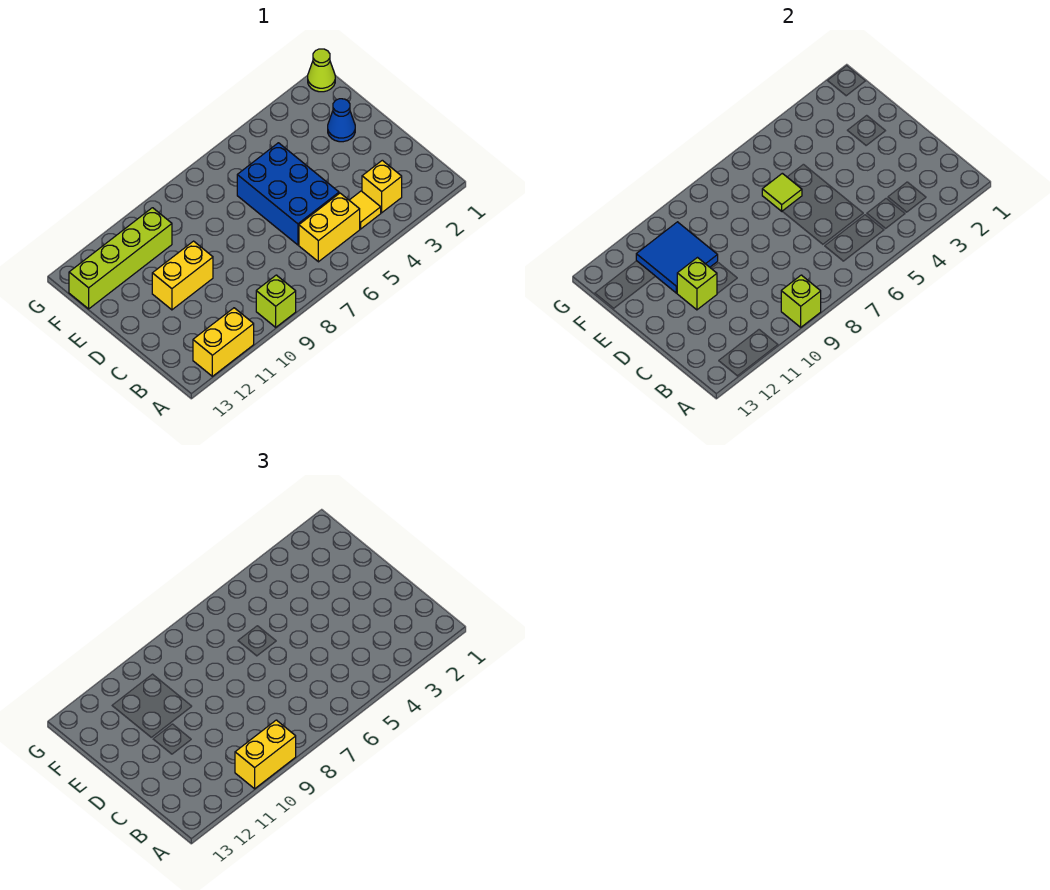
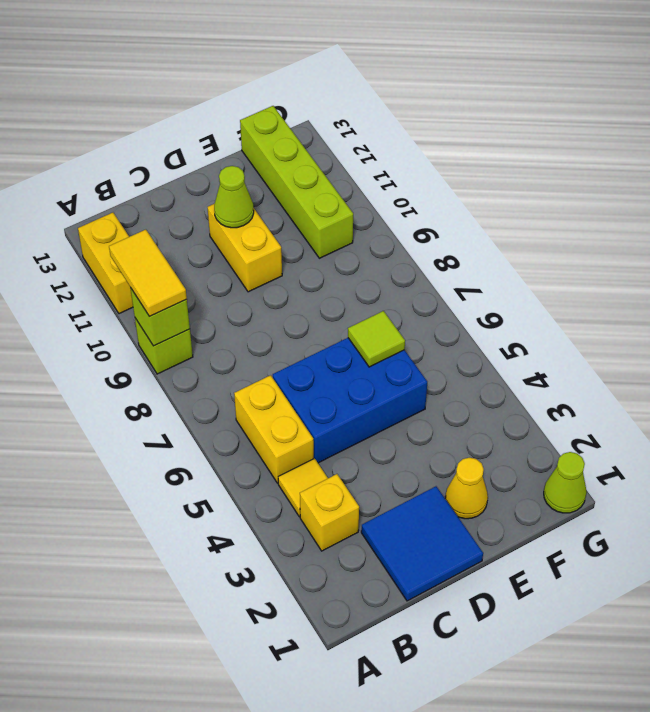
yellow 1x2 brick [235,720,296,789] -> yellow 1x2 tile [109,230,187,317]
lime 1x1 brick [677,258,717,310] -> lime 1x1 cone [214,166,254,228]
blue 1x1 cone [328,99,355,142] -> yellow 1x1 cone [445,458,488,519]
blue 2x2 tile [636,222,718,293] -> blue 2x2 tile moved to [361,486,483,601]

